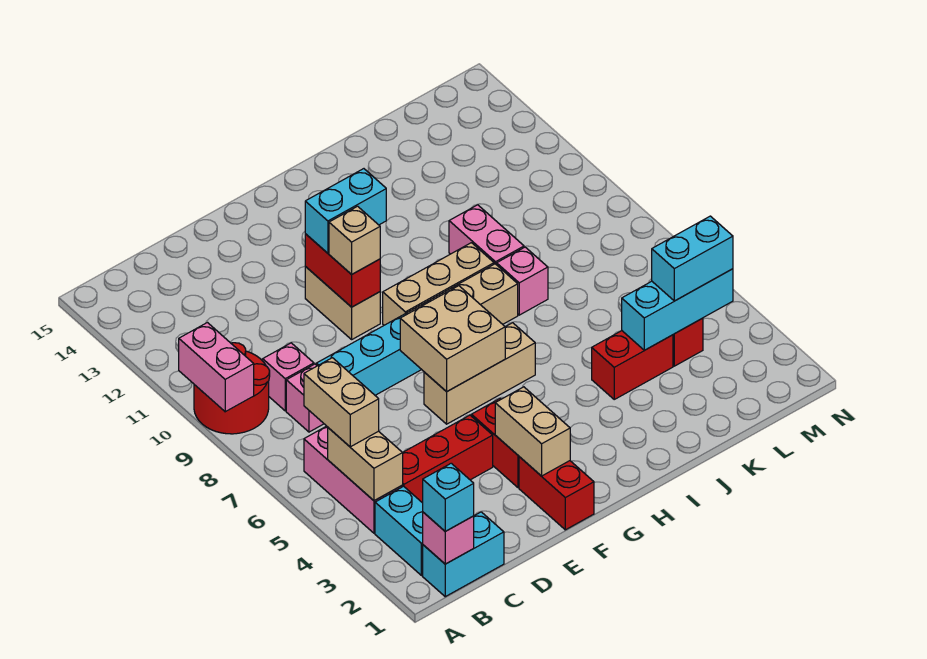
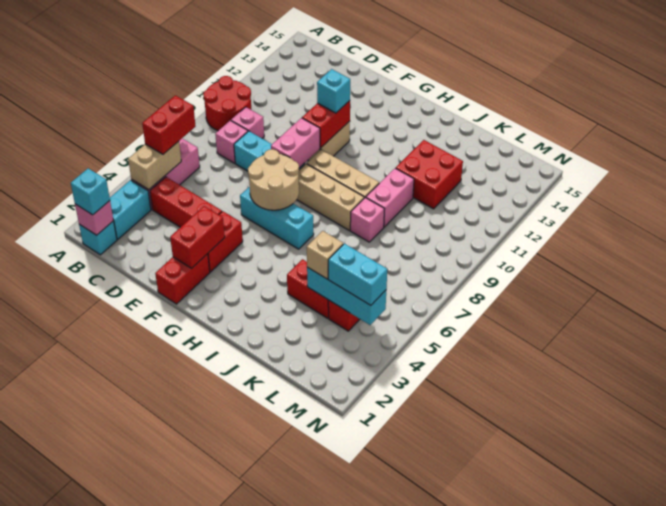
pink 1x2 brick [179,323,254,412] -> pink 1x2 brick moved to [271,118,320,168]
cyan 1x2 brick [423,512,504,597] -> cyan 1x1 brick [79,221,117,255]
tan 1x2 brick [304,358,379,447] -> red 1x2 brick [142,95,196,154]
tan 1x2 brick [495,387,570,476] -> red 1x2 brick [170,206,225,268]
tan 1x3 brick [424,323,535,424] -> cyan 1x3 brick [240,187,314,249]
tan 2x2 brick [400,286,505,392] -> tan 2x2 round brick [248,149,299,210]
tan 1x1 brick [329,206,380,274] -> tan 1x1 brick moved to [307,231,343,279]
cyan 1x2 brick [305,169,386,253] -> cyan 1x1 brick [317,69,350,113]
none -> red 2x2 brick [396,140,463,209]

